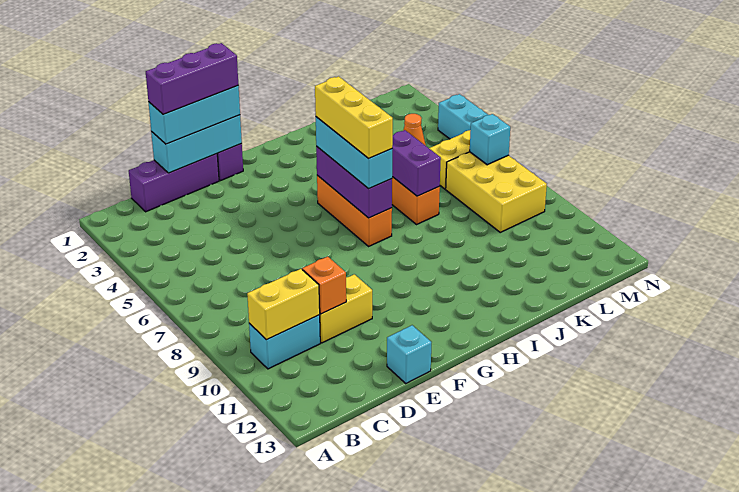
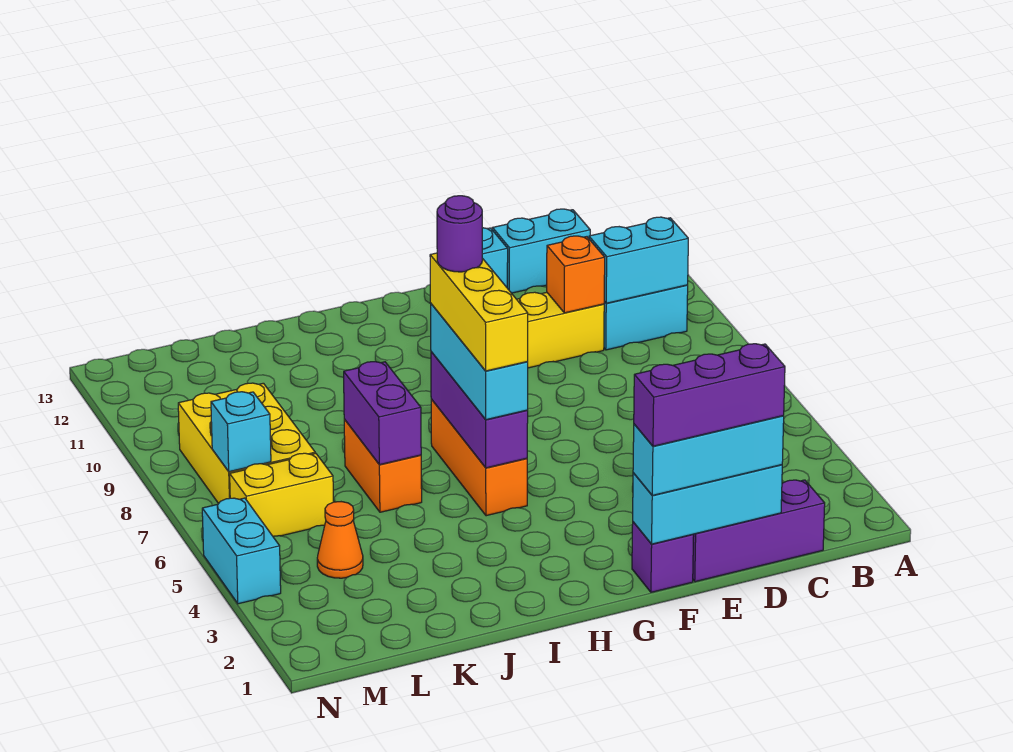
yellow 1x2 brick [247,269,320,340] -> cyan 1x2 brick [589,217,688,303]
none -> cyan 1x2 brick [492,209,590,293]
none -> purple 1x1 round brick [437,196,482,272]

